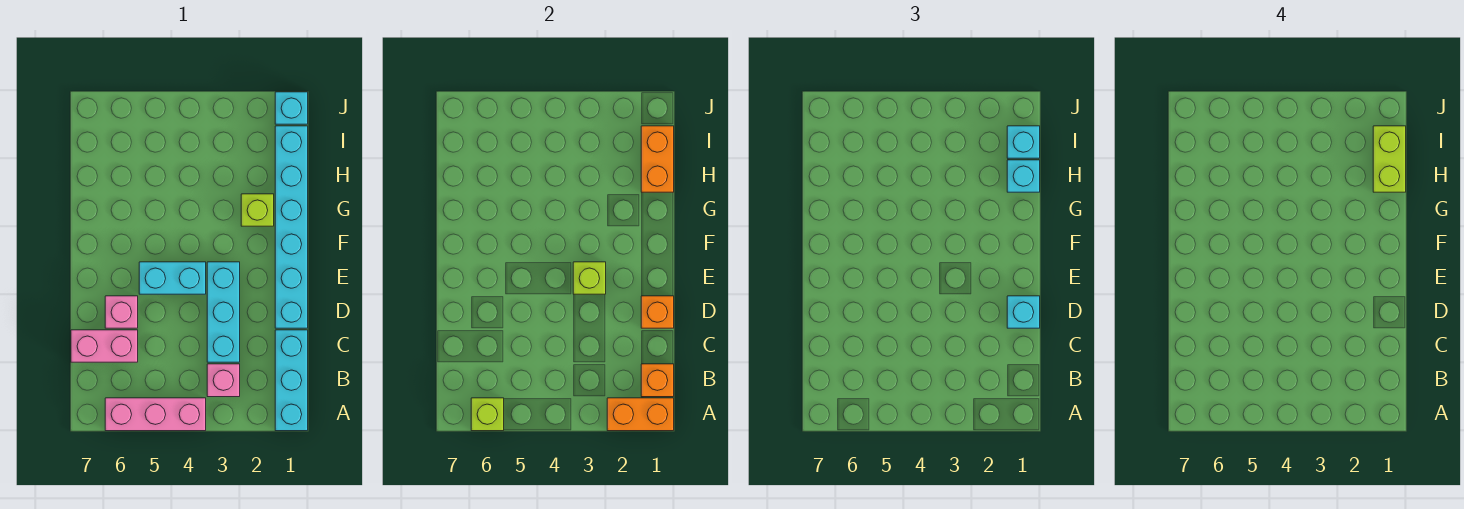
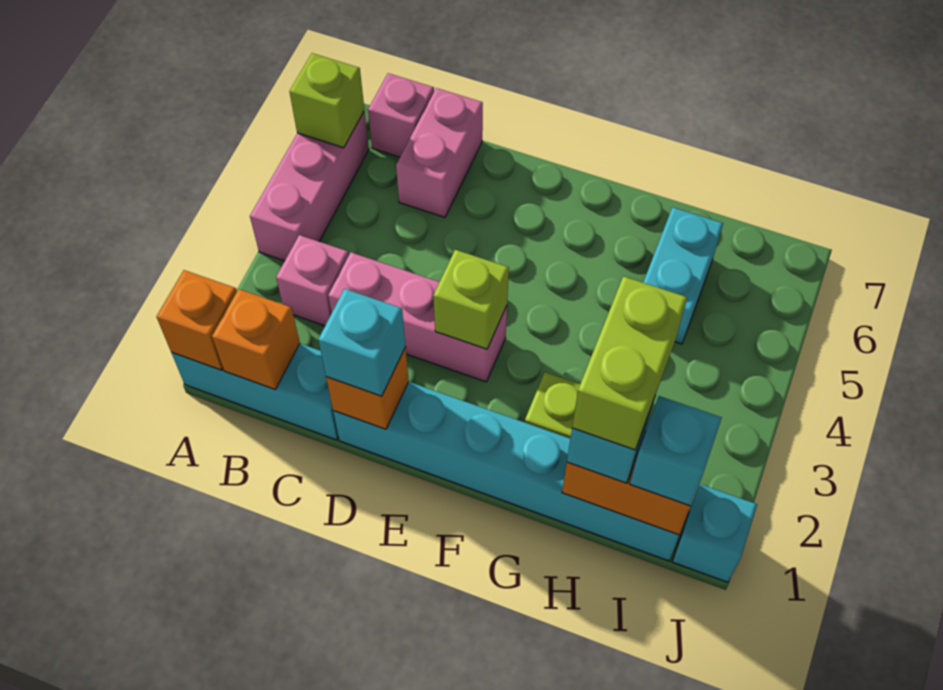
orange 1x2 brick [607,398,674,431] -> orange 1x1 brick [156,270,237,370]
cyan 1x3 brick [207,262,240,362] -> pink 1x3 brick [328,252,507,382]
pink 1x1 brick [105,296,138,328] -> pink 1x1 brick moved to [368,73,434,157]
cyan 1x2 brick [139,262,206,294] -> cyan 1x2 brick moved to [643,207,723,344]
lime 1x2 brick [1373,126,1406,192] -> lime 1x2 brick turned to [572,276,687,450]

